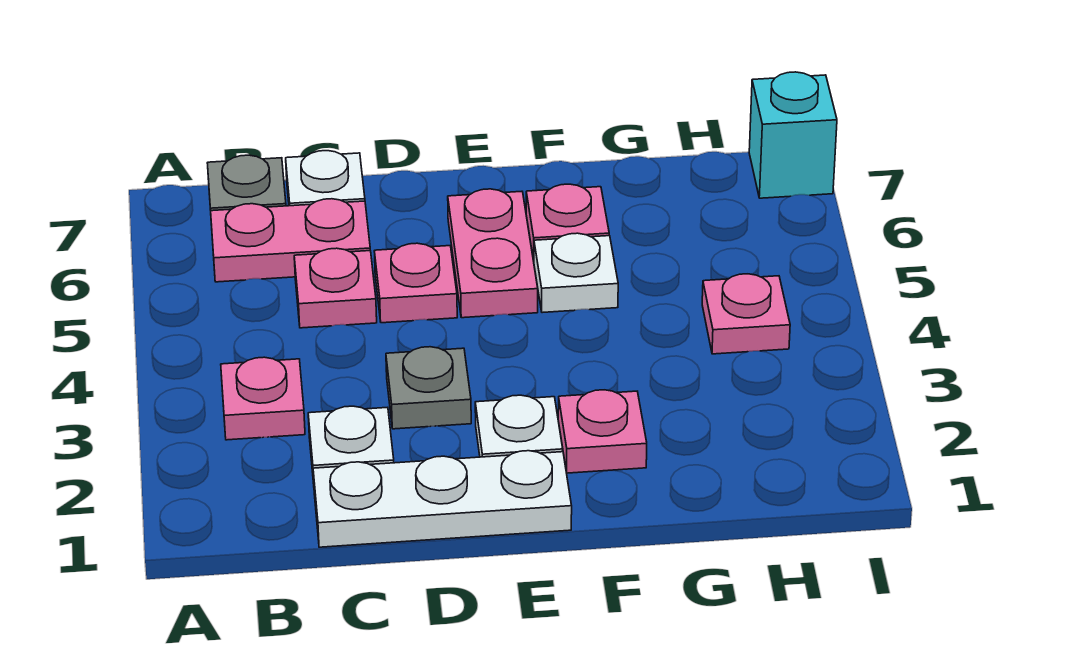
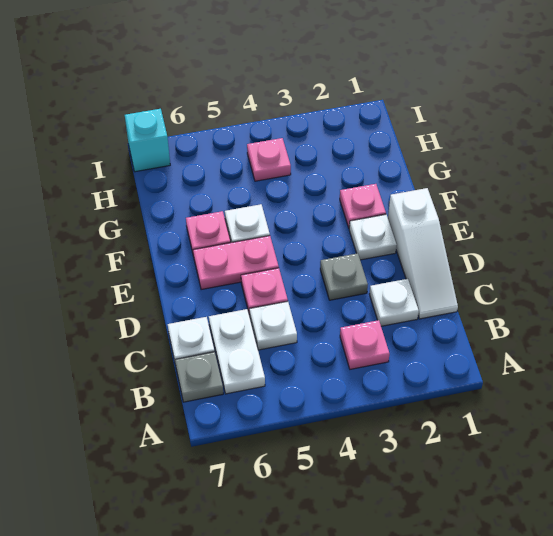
pink 1x2 plate [211,199,370,282] -> white 1x2 plate [209,309,265,394]
white 1x3 plate [313,451,572,547] -> white 1x3 slope [388,188,458,319]
pink 1x1 plate [294,248,377,328] -> white 1x1 plate [249,301,297,350]

